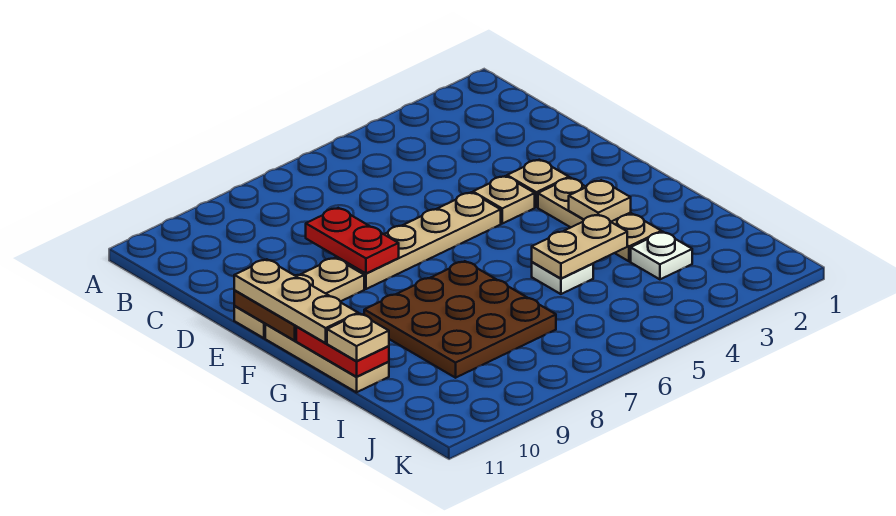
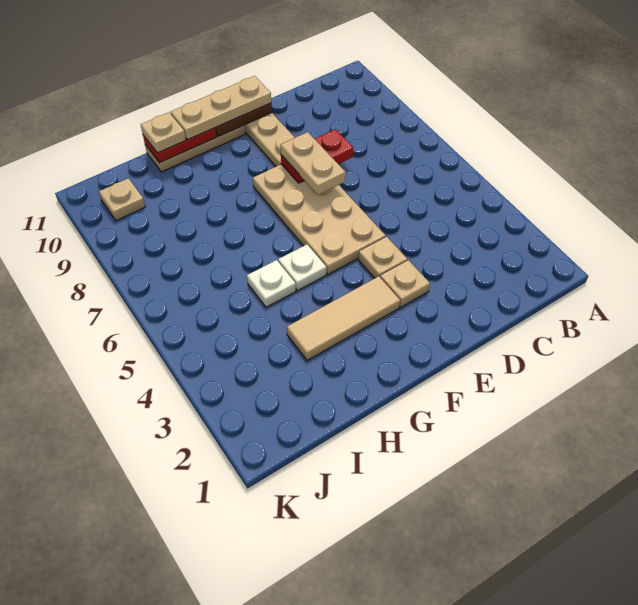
tan 1x4 plate [337,192,501,289] -> tan 2x4 plate [253,164,386,274]
tan 1x3 plate [538,178,662,261] -> tan 1x3 tile [287,276,400,360]
tan 1x1 plate [569,180,631,222] -> tan 1x1 plate moved to [99,178,145,221]
brown 3x3 plate [364,261,556,378] -> none
tan 1x2 plate [532,215,627,278] -> tan 1x2 plate moved to [280,132,346,195]
white 1x1 plate [631,232,692,279] -> white 1x1 plate moved to [278,245,327,291]

